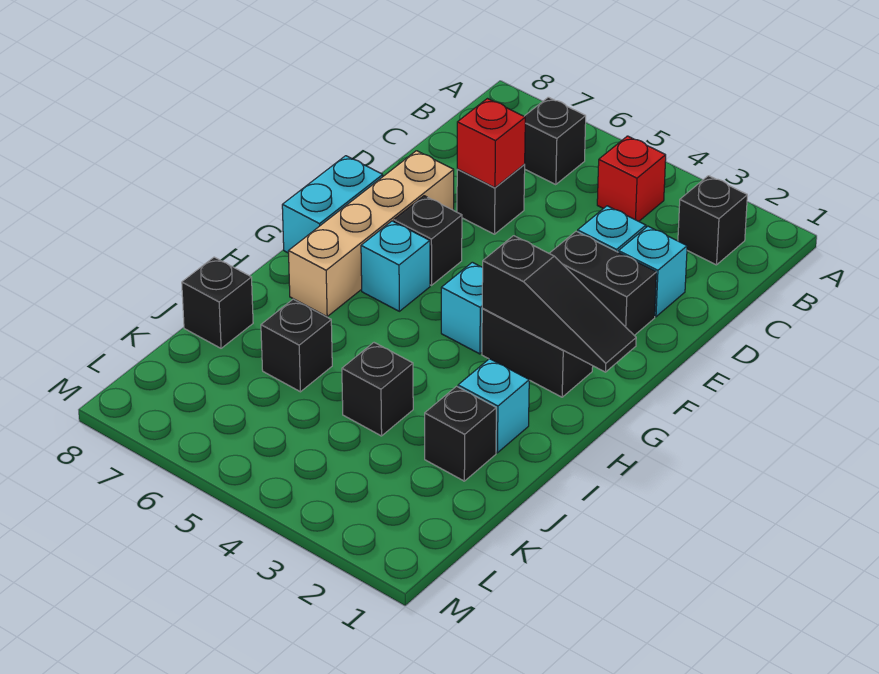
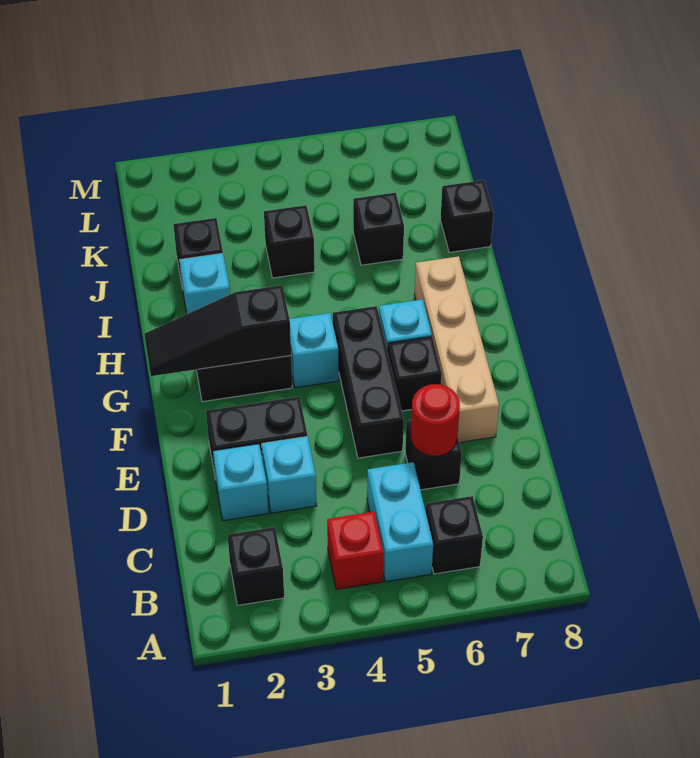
red 1x1 brick [457,99,525,188] -> red 1x1 round brick [411,384,460,456]
none -> black 1x3 brick [333,306,404,458]
cyan 1x2 brick [282,156,383,253] -> cyan 1x2 brick moved to [367,462,433,582]

